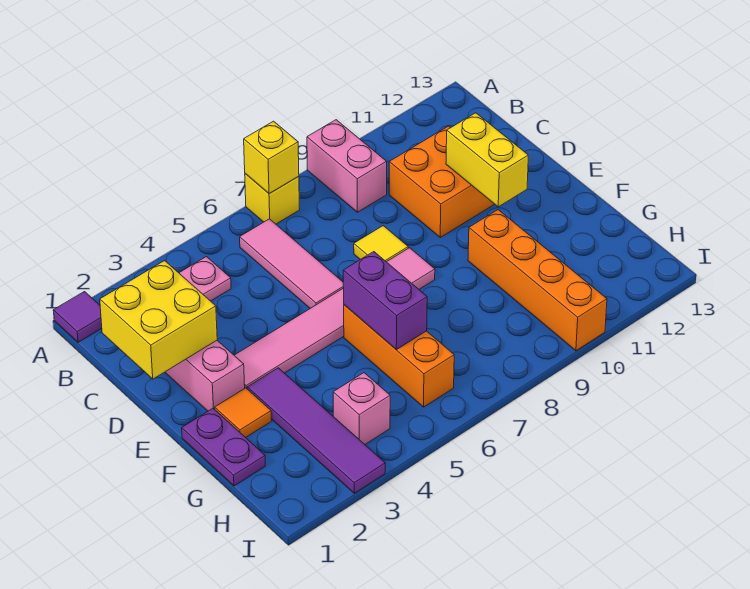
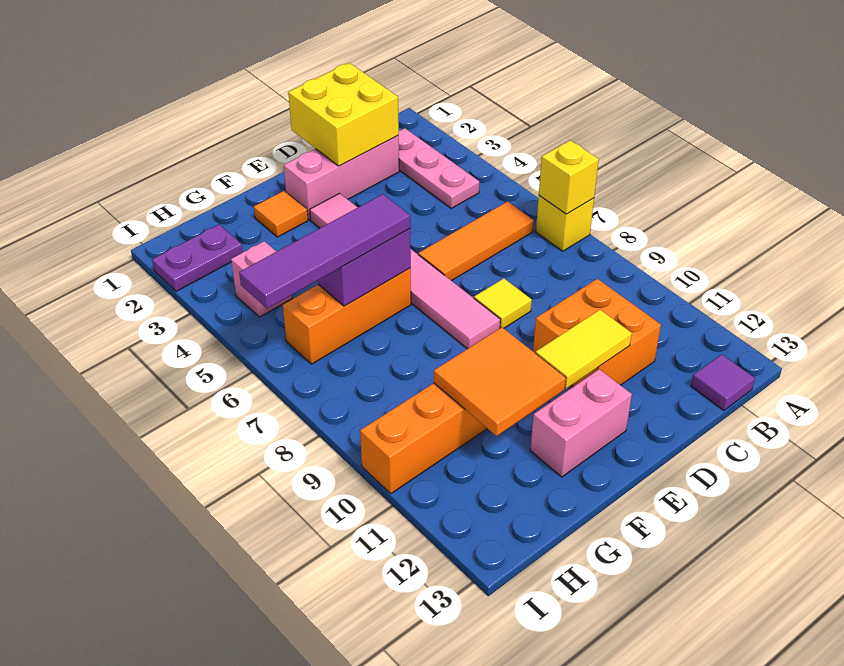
purple 1x1 tile [53,292,102,342] -> purple 1x1 tile moved to [691,354,755,411]
pink 1x2 brick [307,120,387,212] -> pink 1x2 brick moved to [530,369,632,477]
pink 1x3 tile [240,219,344,308] -> orange 1x3 tile [418,202,534,281]
yellow 1x2 brick [446,113,528,207] -> yellow 1x2 tile [536,310,632,389]
purple 1x2 plate [182,408,265,486] -> purple 1x2 plate moved to [152,225,243,291]
purple 1x4 tile [247,368,385,493] -> purple 1x4 tile moved to [239,194,410,309]
none -> orange 2x2 tile [434,327,566,436]

